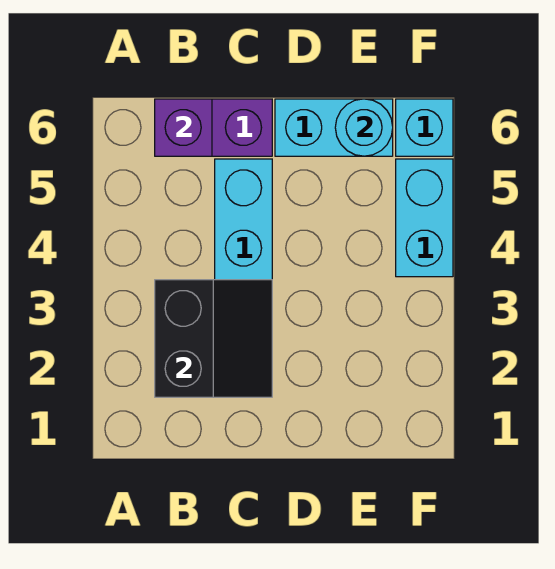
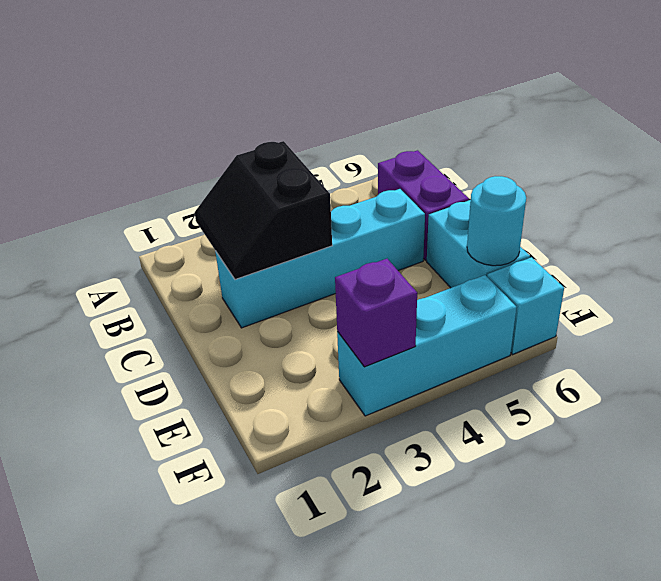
black 2x2 slope [155,280,272,397] -> black 2x2 slope turned to [195,141,332,280]
purple 1x1 brick [155,99,212,156] -> purple 1x1 brick moved to [335,259,417,367]
cyan 1x2 brick [396,159,453,277] -> cyan 1x3 brick [337,275,517,416]

